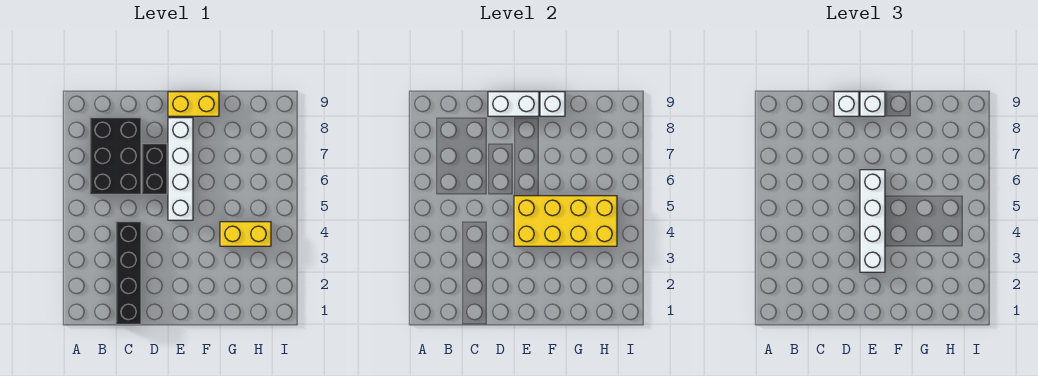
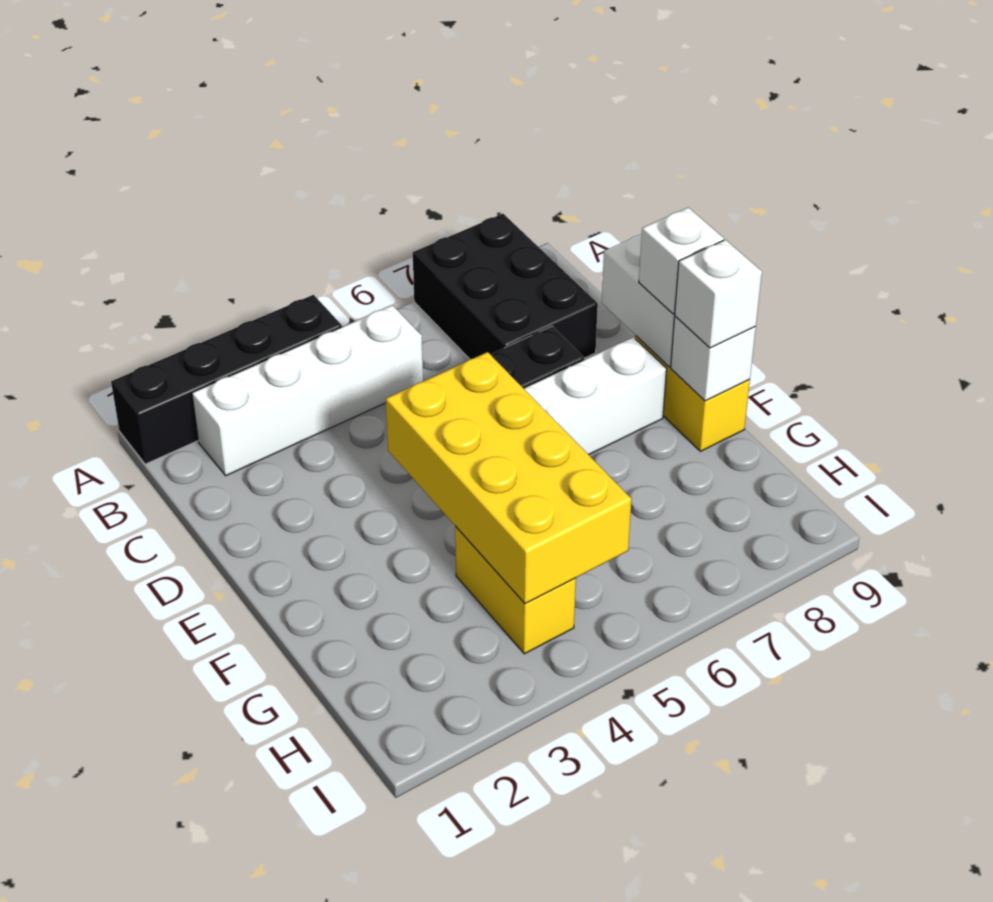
black 2x3 brick [90,118,141,194] -> black 2x3 brick turned to [413,214,598,359]
black 1x4 brick [116,222,141,324] -> black 1x4 brick moved to [111,295,342,464]
white 1x1 brick [834,92,859,116] -> white 1x1 brick moved to [675,240,762,348]
white 1x4 brick [860,170,885,272] -> white 1x4 brick moved to [192,305,423,476]

